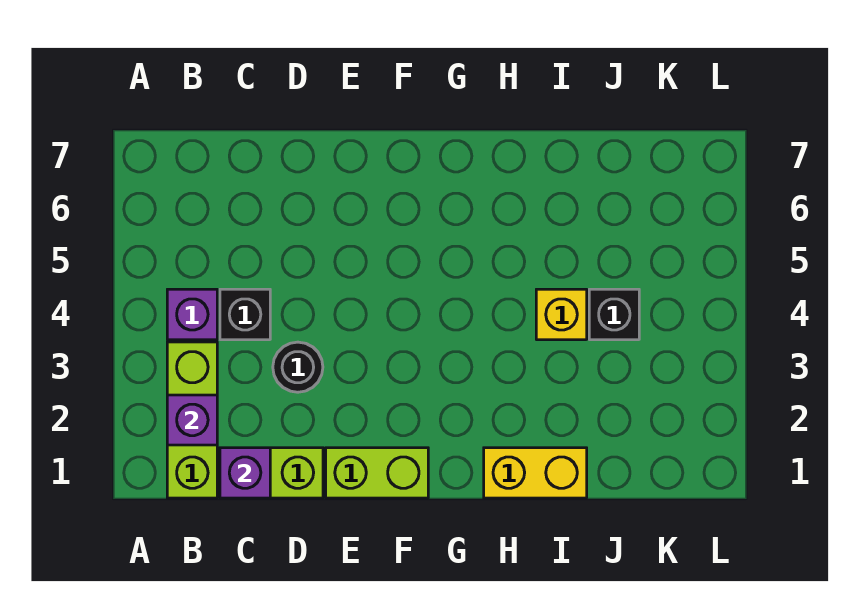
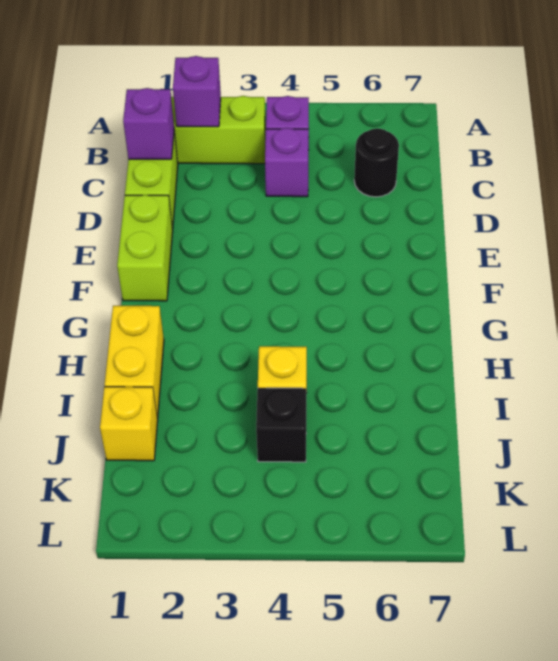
black 1x1 brick [220,289,270,340] -> purple 1x1 brick [265,128,309,197]
black 1x1 round brick [273,342,323,392] -> black 1x1 round brick moved to [354,128,399,197]
none -> yellow 1x1 brick [100,387,158,461]

